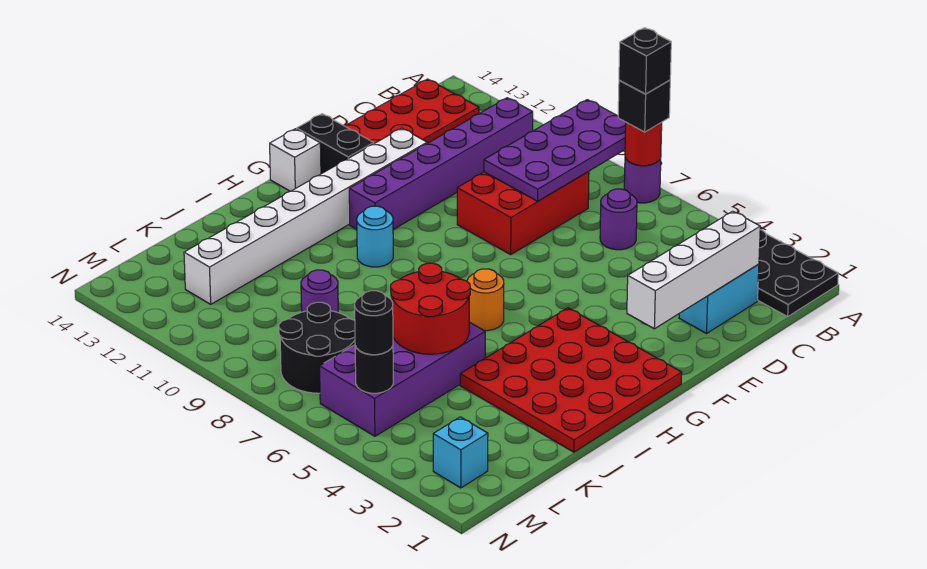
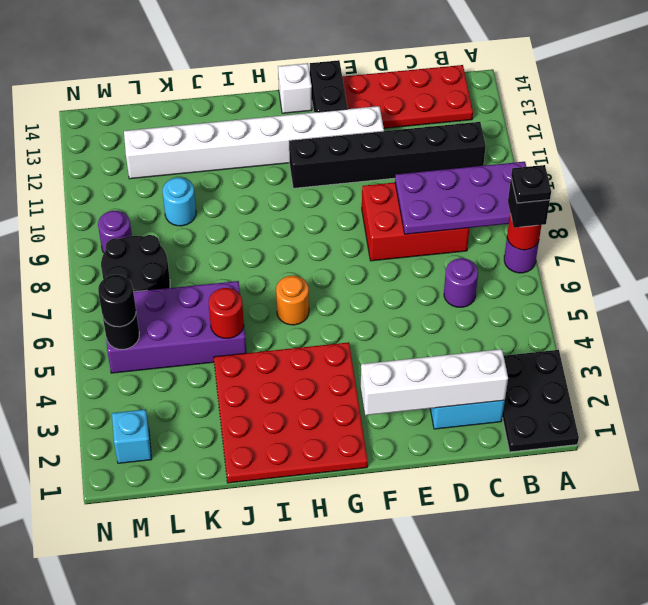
black 1x1 brick [619,28,671,94] -> black 1x1 plate [511,165,551,203]
purple 1x6 brick [349,98,533,230] -> black 1x6 brick [289,122,486,188]
cyan 1x1 round brick [357,206,393,267] -> cyan 1x1 round brick moved to [162,178,196,226]
red 2x2 round brick [391,263,470,354] -> red 1x1 round brick [209,288,244,338]
purple 1x1 round brick [301,270,338,312] -> purple 1x1 round brick moved to [98,211,132,253]

